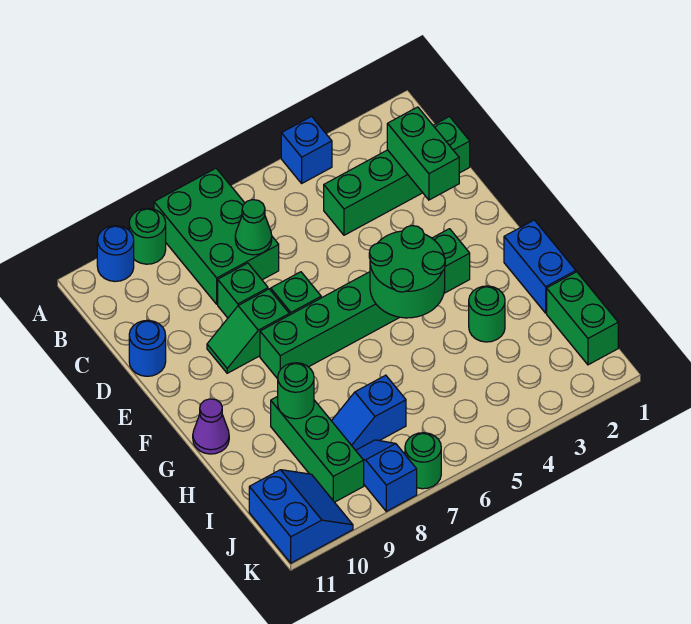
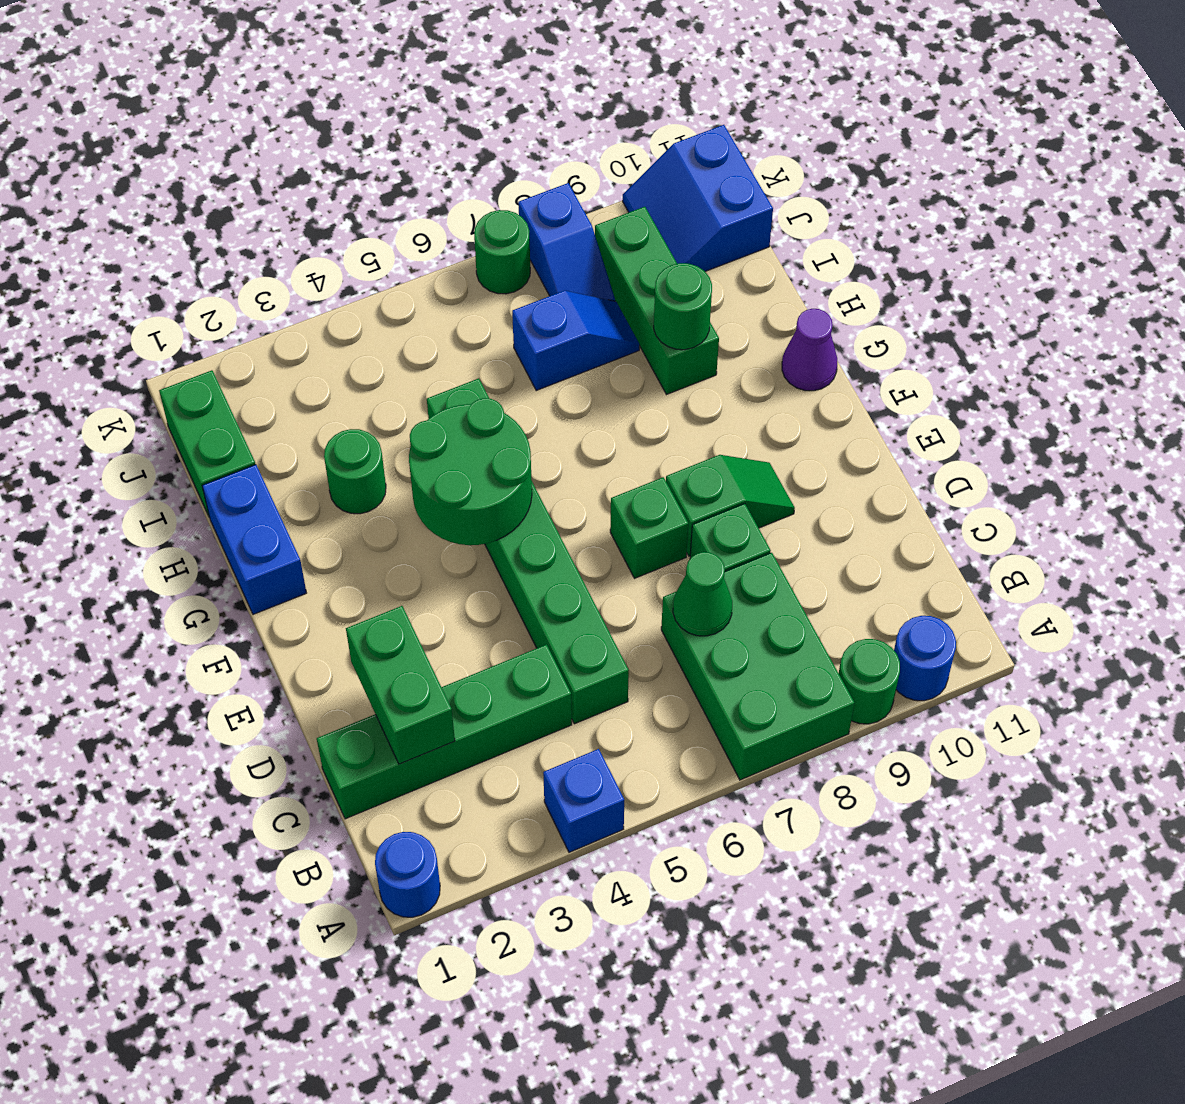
blue 1x1 round brick [129,320,166,376] -> blue 1x1 round brick moved to [375,832,440,917]
green 1x6 brick [260,229,470,379] -> green 1x6 brick turned to [427,378,629,724]

